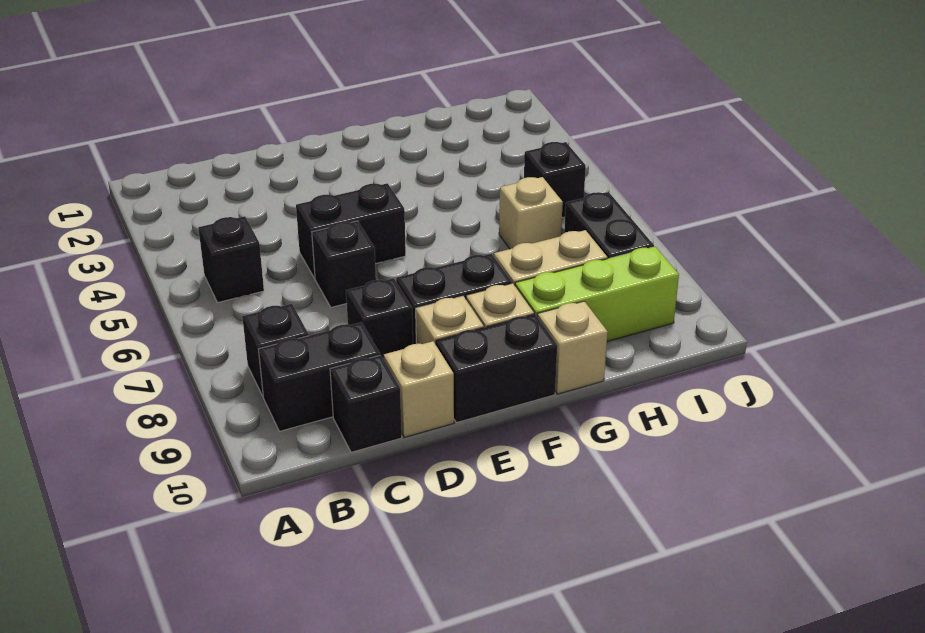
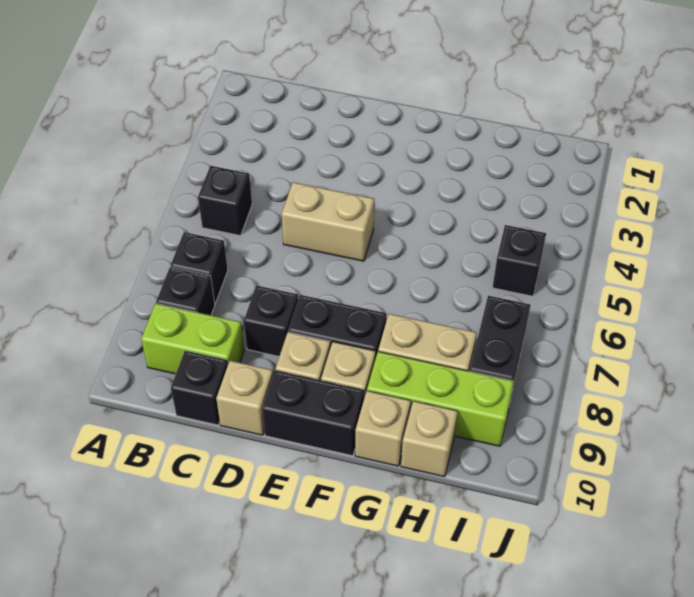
black 1x2 brick [259,322,380,431] -> lime 1x2 brick [141,303,244,374]
black 1x2 brick [296,183,406,278] -> tan 1x2 brick [282,182,374,261]
black 1x1 brick [312,221,376,307] -> black 1x1 brick moved to [171,232,228,303]
tan 1x1 brick [499,177,563,249] -> tan 1x1 brick moved to [401,401,458,477]

